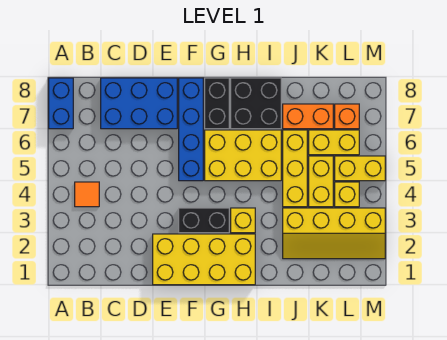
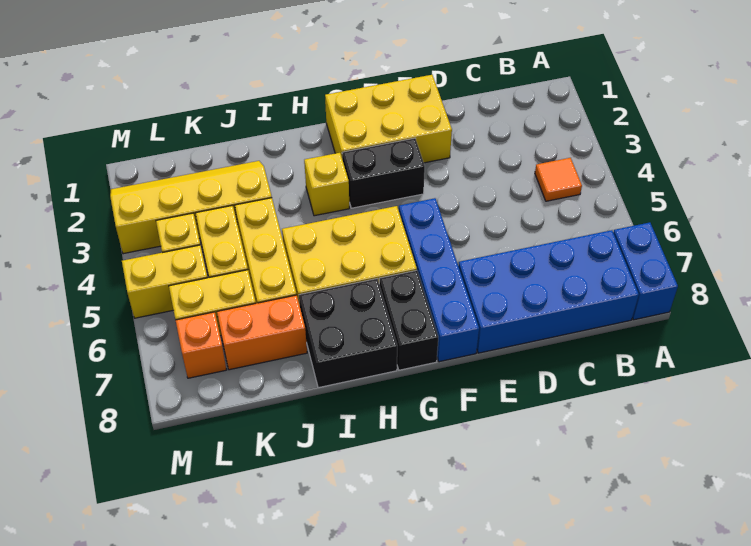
blue 2x3 brick [101,78,177,129] -> blue 2x4 brick [458,230,639,353]
yellow 2x4 brick [153,234,255,285] -> yellow 2x3 brick [325,75,452,163]

